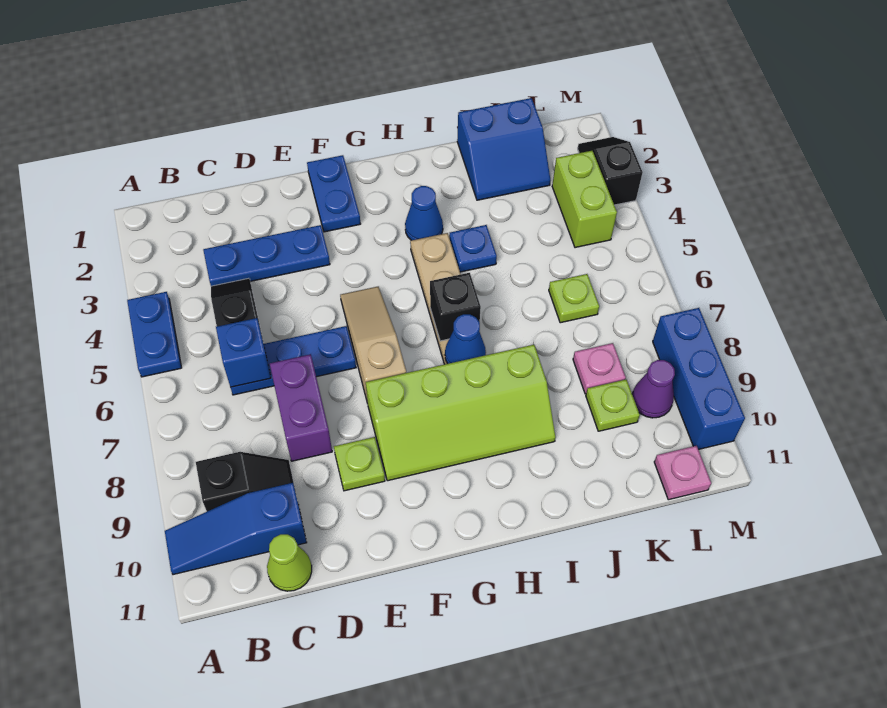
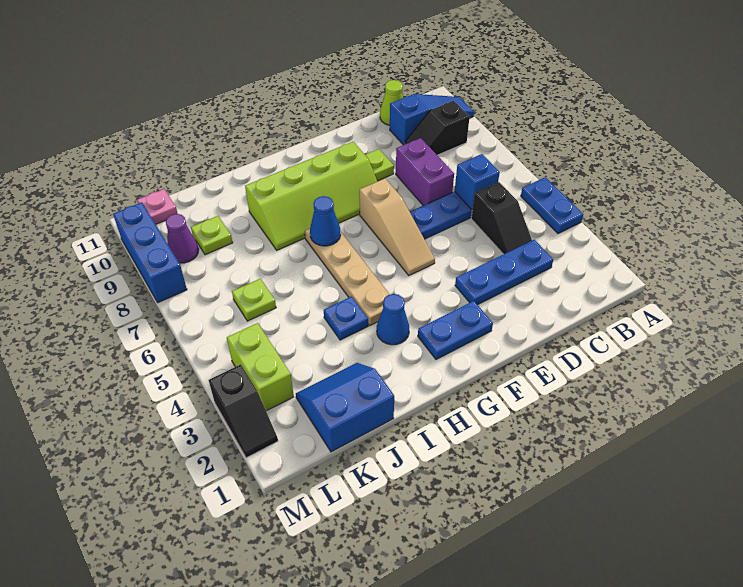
blue 1x2 plate [307,155,360,232] -> blue 1x2 plate turned to [418,301,493,359]
lime 2x4 slope [366,345,556,481] -> lime 2x4 slope turned to [245,142,377,250]
black 1x1 brick [430,273,481,341] -> none
pink 1x1 plate [573,343,626,394] -> none

